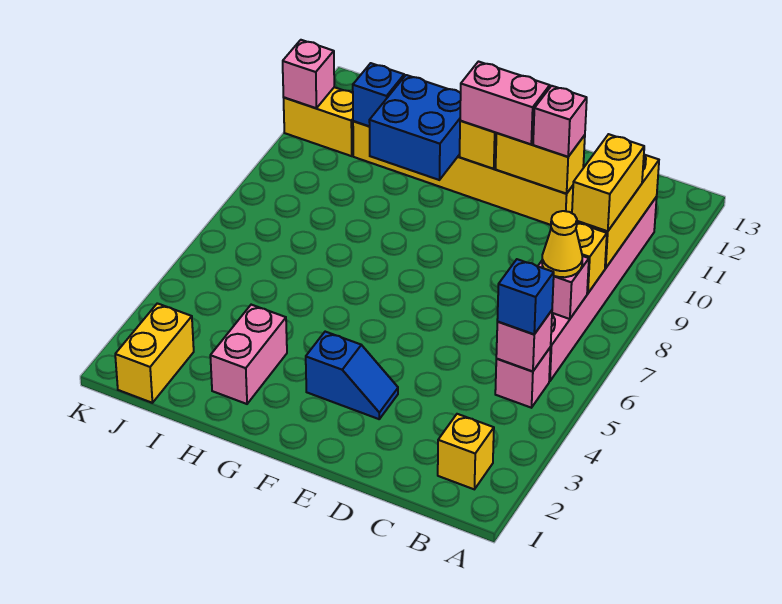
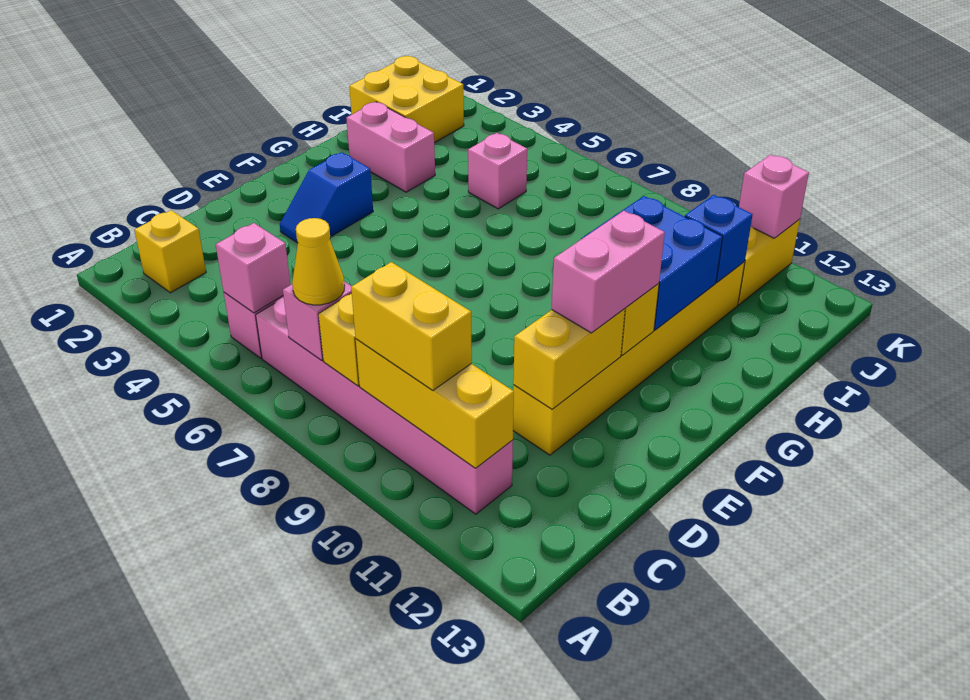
blue 1x1 brick [497,259,554,334] -> none
pink 1x1 brick [533,86,587,157] -> pink 1x1 brick moved to [468,133,527,209]
yellow 1x2 brick [115,303,194,403] -> yellow 2x2 brick [349,56,464,143]

